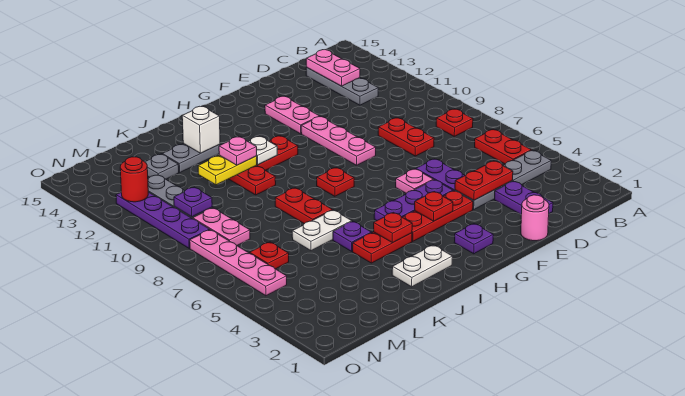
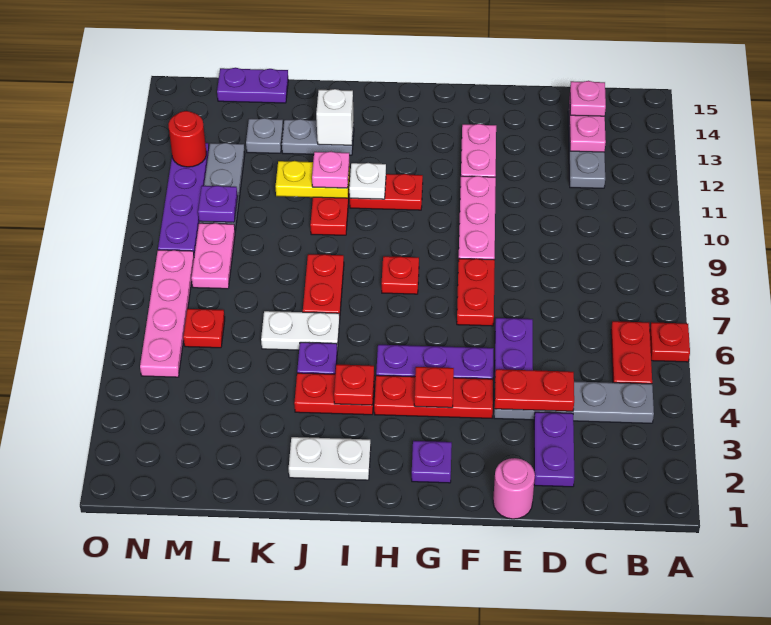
red 1x1 plate [436,109,473,136] -> red 1x1 plate moved to [650,322,690,362]
red 1x2 plate [378,118,434,156] -> red 1x2 plate moved to [457,259,495,326]
pink 1x1 plate [396,169,433,193] -> pink 1x1 plate moved to [570,81,606,116]
none -> purple 1x2 plate [217,68,288,103]

